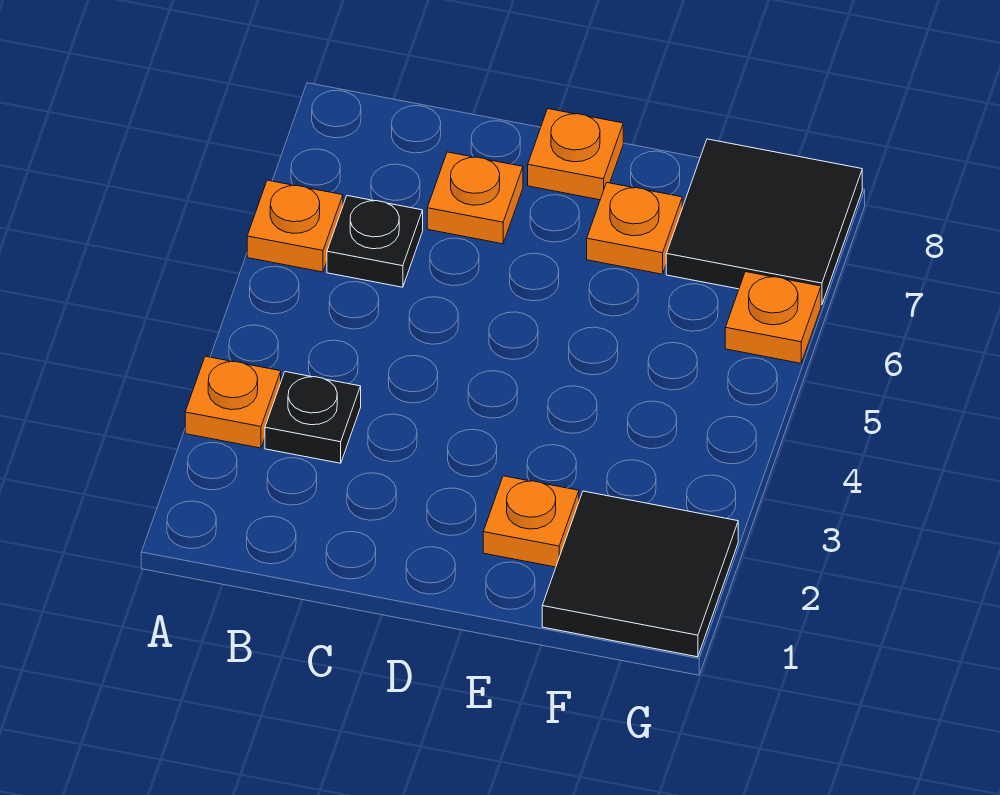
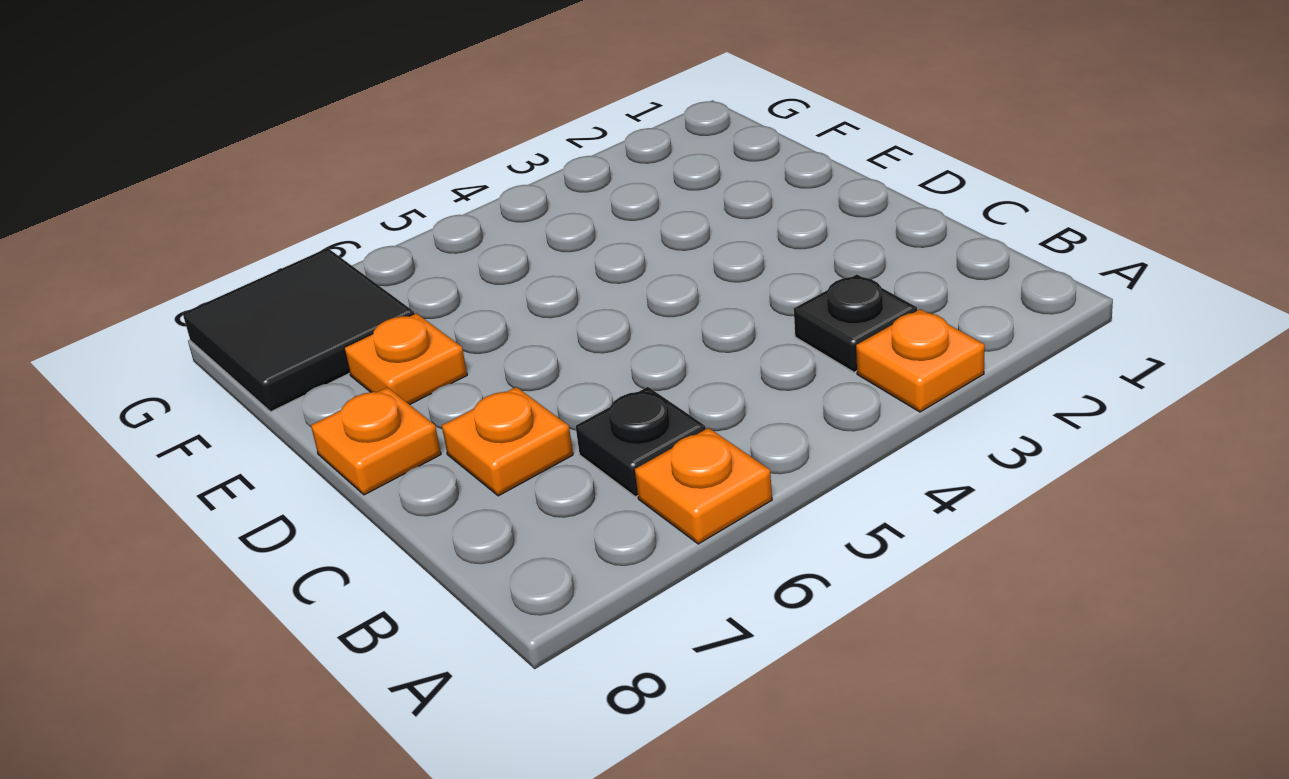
orange 1x1 plate [483,476,579,567] -> none
black 2x2 tile [542,491,738,657] -> none
orange 1x1 plate [725,272,821,363] -> none

